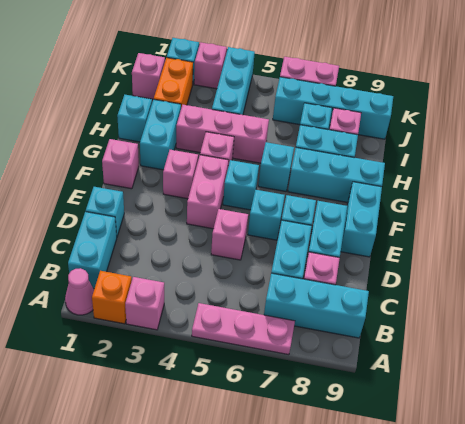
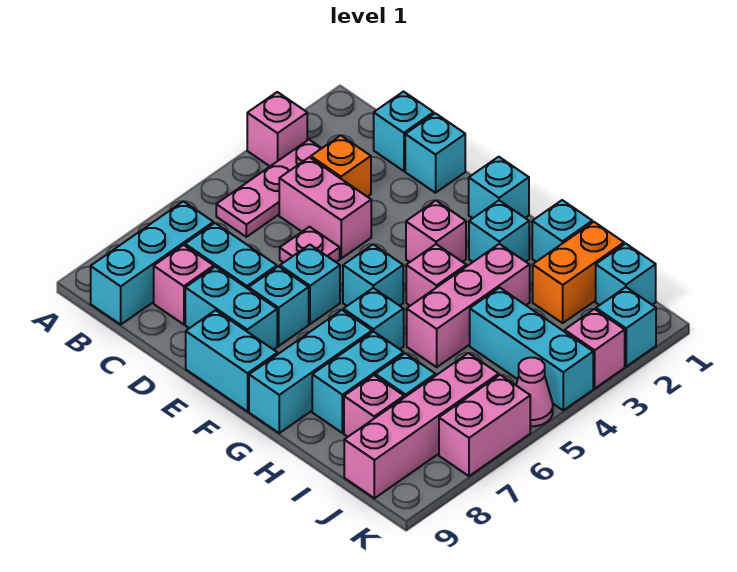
pink 1x1 cone [65,268,94,315] -> pink 1x1 cone moved to [516,358,553,426]
orange 1x1 brick [92,271,132,324] -> orange 1x1 brick moved to [311,135,371,197]
pink 1x3 plate [192,303,295,355] -> pink 1x3 plate moved to [216,140,322,237]
cyan 1x2 brick [68,212,117,289] -> cyan 1x1 brick [374,92,434,171]
pink 1x1 brick [211,209,248,260] -> pink 1x1 plate [280,227,340,263]
pink 1x2 brick [187,155,229,229] -> pink 1x2 brick moved to [279,157,371,258]
pink 1x1 brick [102,139,139,189] -> cyan 1x1 brick [469,157,529,218]
cyan 1x2 brick [140,99,181,170] -> cyan 1x1 brick [469,200,529,262]
orange 1x2 brick [154,58,193,107] -> orange 1x2 brick turned to [533,222,624,323]
pink 1x1 brick [132,53,165,99] -> cyan 1x1 brick [596,244,656,305]
cyan 1x4 brick [273,77,393,139] -> pink 1x4 brick [344,353,499,498]

